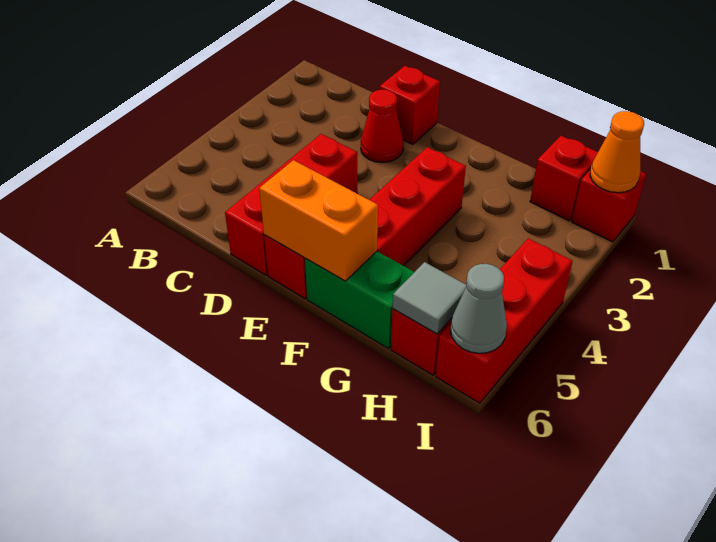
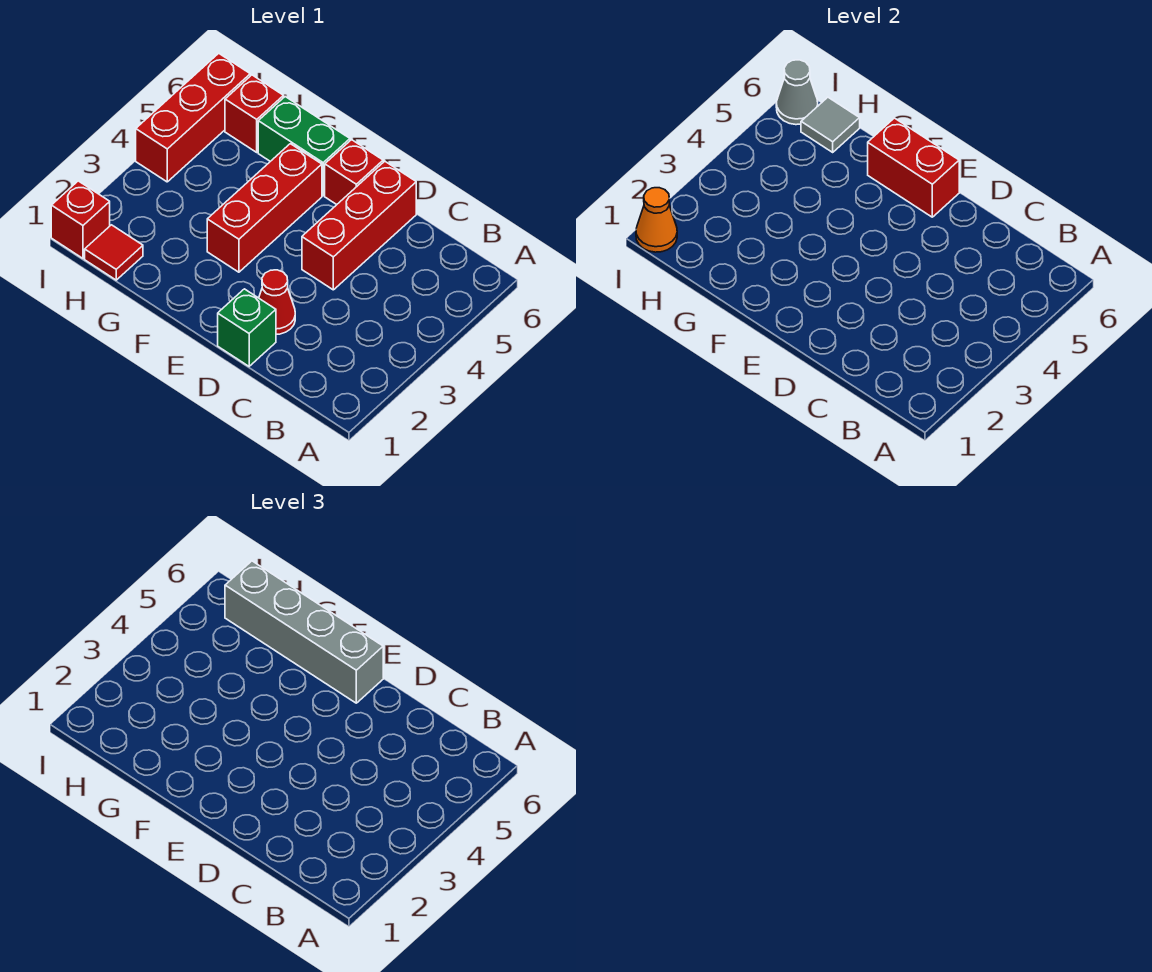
red 1x1 brick [380,66,440,144] -> green 1x1 brick [218,289,276,366]
orange 1x2 brick [259,160,378,281] -> red 1x2 brick [868,118,959,217]
none -> grey 1x4 brick [225,561,383,703]
red 1x1 brick [530,136,598,221] -> red 1x1 tile [85,225,143,280]

